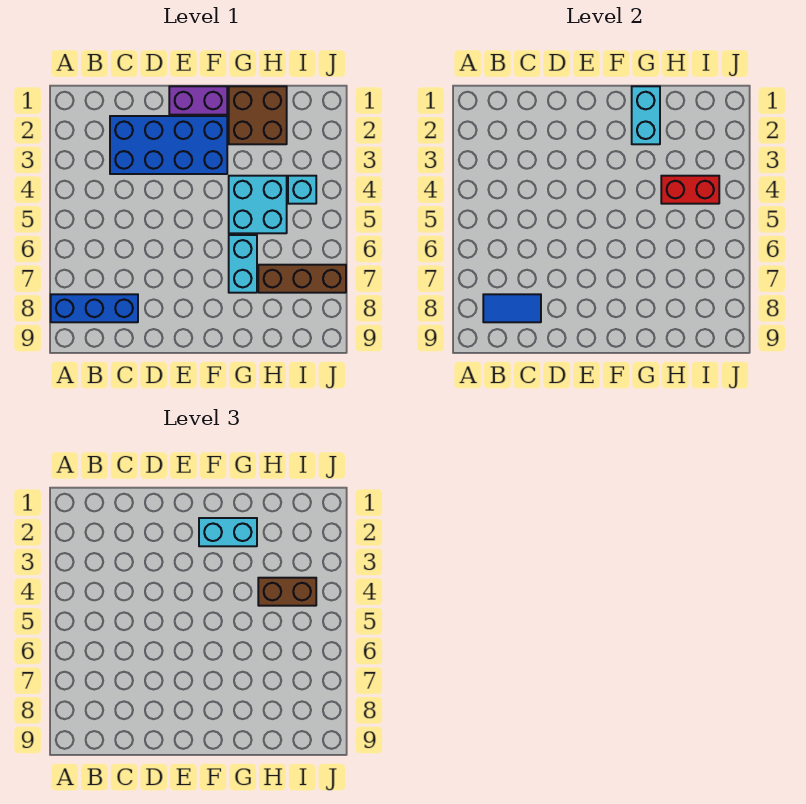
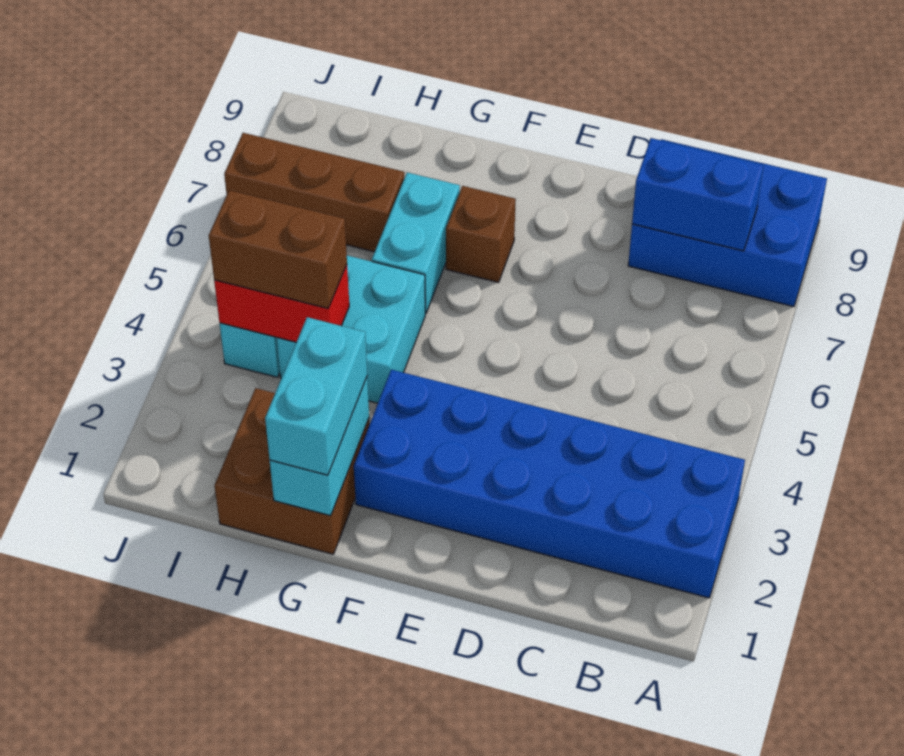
blue 1x3 brick [51,294,138,322] -> blue 2x3 brick [628,139,827,307]
blue 1x2 tile [483,294,541,322] -> blue 1x2 brick [632,138,764,251]
blue 2x4 brick [110,116,227,174] -> blue 2x6 brick [354,370,745,598]
purple 1x2 brick [169,86,227,115] -> none
cyan 1x2 brick [199,518,257,546] -> cyan 1x2 brick turned to [265,317,367,475]
none -> brown 1x1 brick [446,186,516,282]

